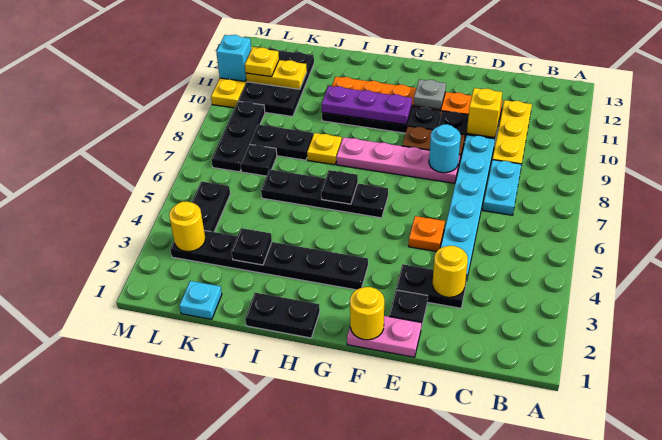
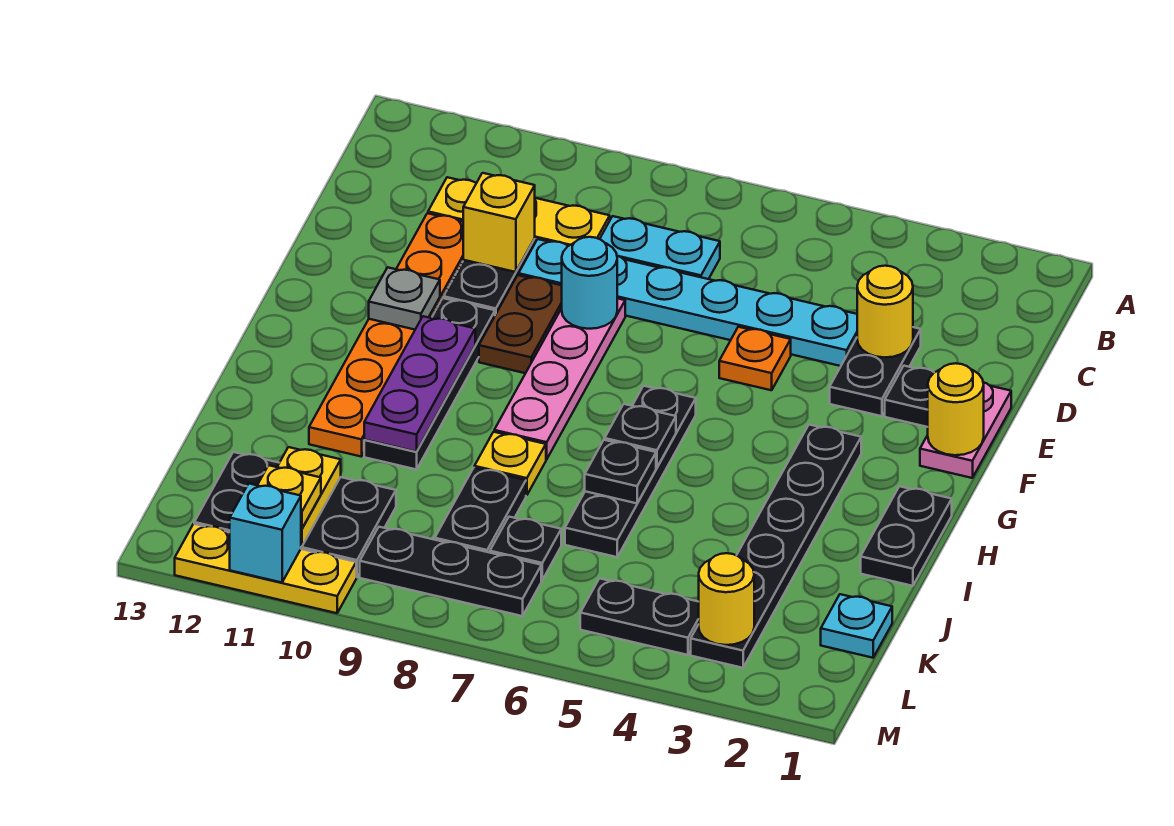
black 1x1 plate [232,228,272,265] -> black 1x1 plate moved to [585,440,656,503]

